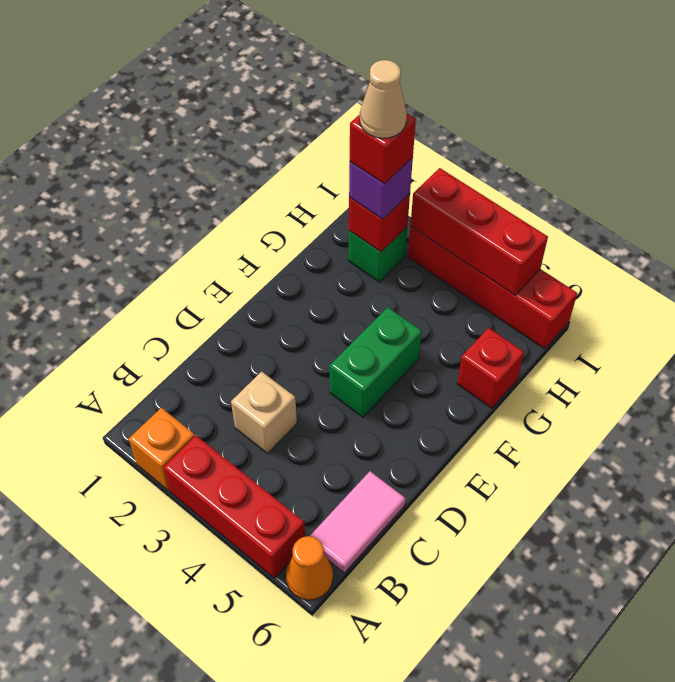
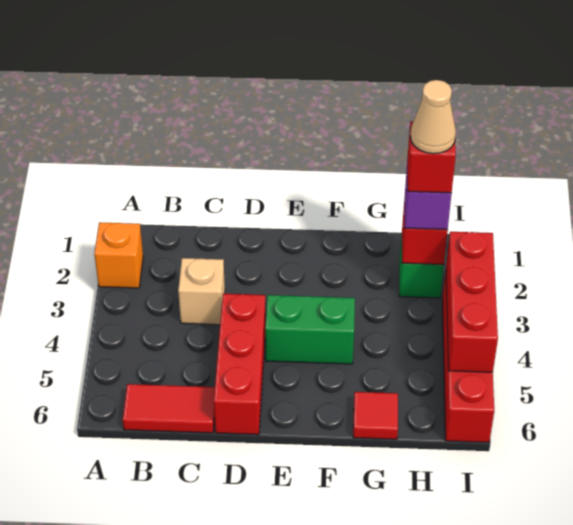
red 1x3 brick [164,436,305,578] -> red 1x3 brick moved to [214,294,266,435]
orange 1x1 cone [286,536,333,600] -> none
pink 1x2 tile [310,471,405,573] -> red 1x2 tile [123,384,215,433]
red 1x1 brick [457,328,524,408] -> red 1x1 tile [353,392,398,439]

